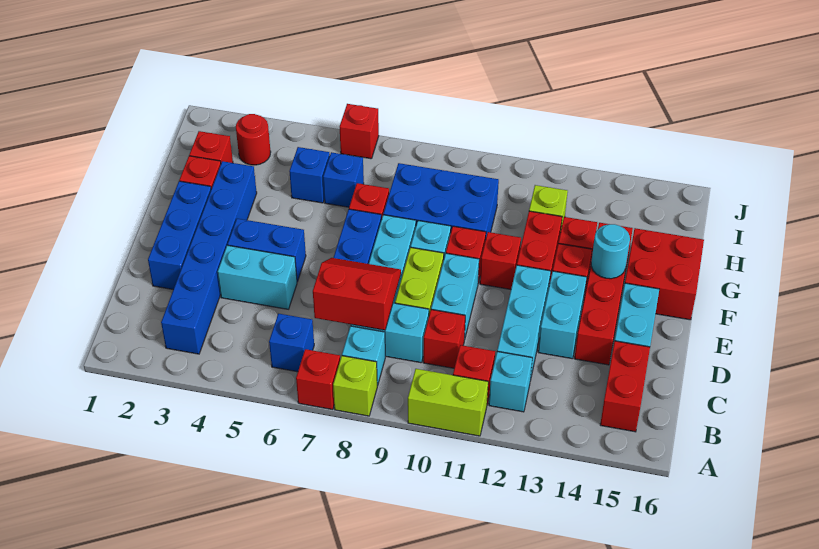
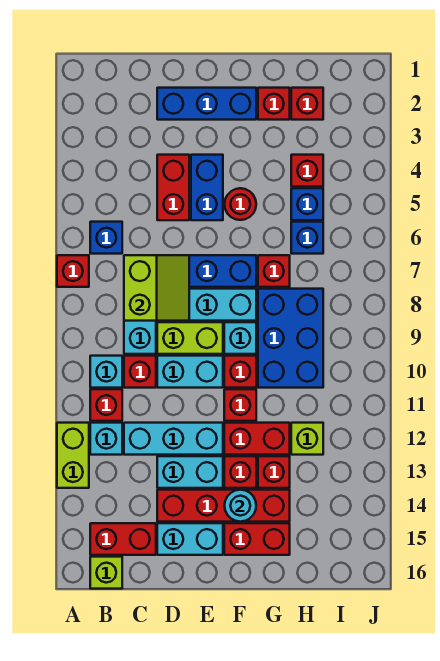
lime 1x1 brick [333,356,377,416] -> lime 1x1 brick moved to [90,557,122,589]
lime 1x2 brick [408,369,488,436] -> lime 1x2 brick moved to [57,423,89,488]
blue 1x6 brick [161,161,257,354] -> none
cyan 1x1 brick [342,326,385,386] -> cyan 1x1 brick moved to [90,356,122,388]
red 2x2 slope [313,258,401,330] -> lime 2x2 slope [124,255,189,321]
cyan 1x2 brick [218,245,297,309] -> red 1x2 brick [157,155,189,220]
red 2x2 brick [625,228,704,320] -> red 1x2 brick [224,523,290,555]
red 1x1 round brick [236,114,271,165] -> red 1x1 round brick moved to [224,188,256,220]
red 1x1 brick [340,104,379,159] -> red 1x1 brick moved to [291,155,323,187]

